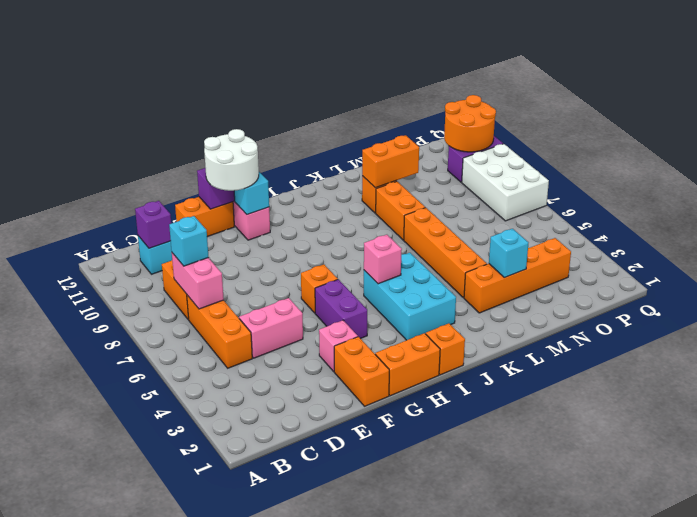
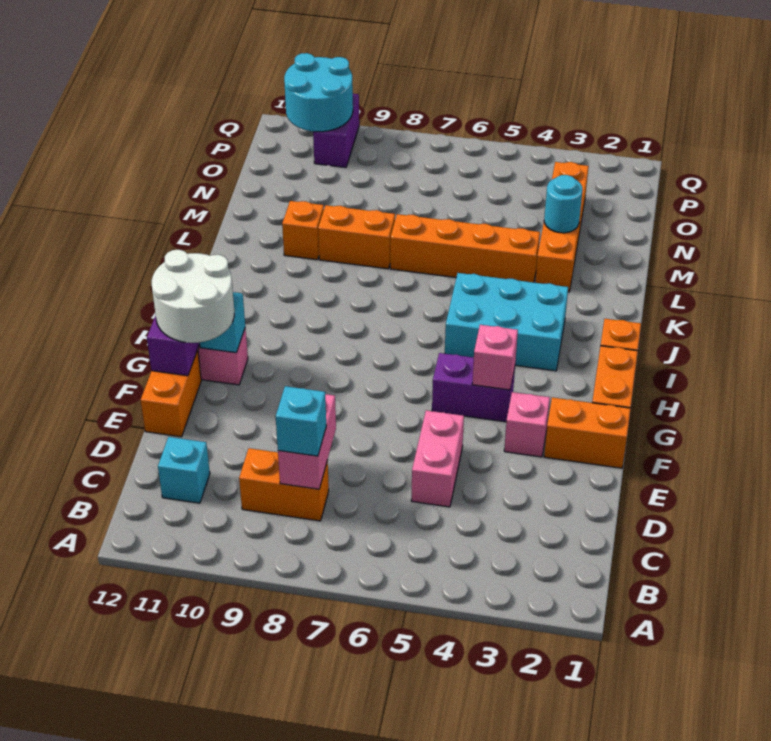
orange 1x3 brick [187,295,252,368] -> none
pink 1x2 brick [172,253,224,309] -> pink 1x2 brick turned to [278,394,336,489]
purple 1x1 brick [135,201,171,248] -> none
orange 1x1 brick [301,264,338,313] -> none
pink 1x1 brick [364,235,402,284] -> pink 1x1 brick moved to [472,325,518,390]
orange 1x2 brick [362,135,419,188] -> none
cyan 1x1 brick [489,229,528,278] -> cyan 1x1 round brick [544,175,582,233]
white 2x3 brick [462,144,549,221] -> none
orange 2x2 round brick [444,95,496,152] -> cyan 2x2 round brick [284,53,353,132]

